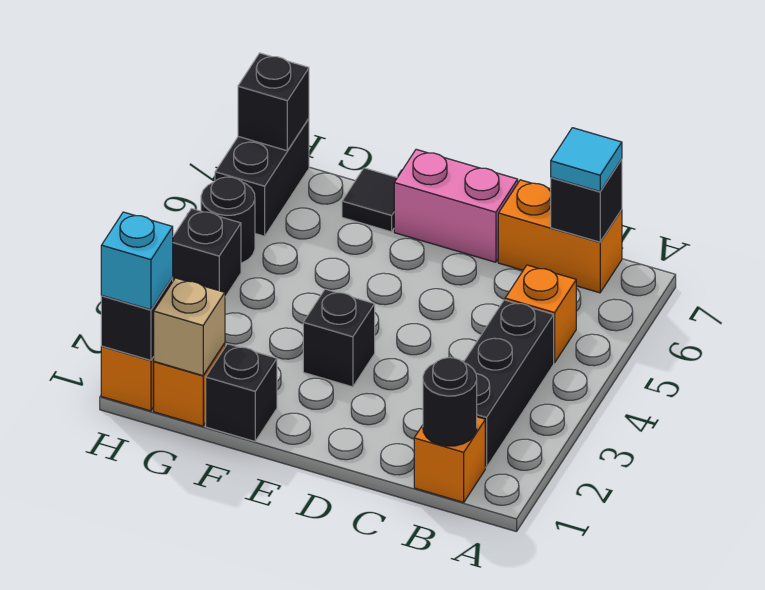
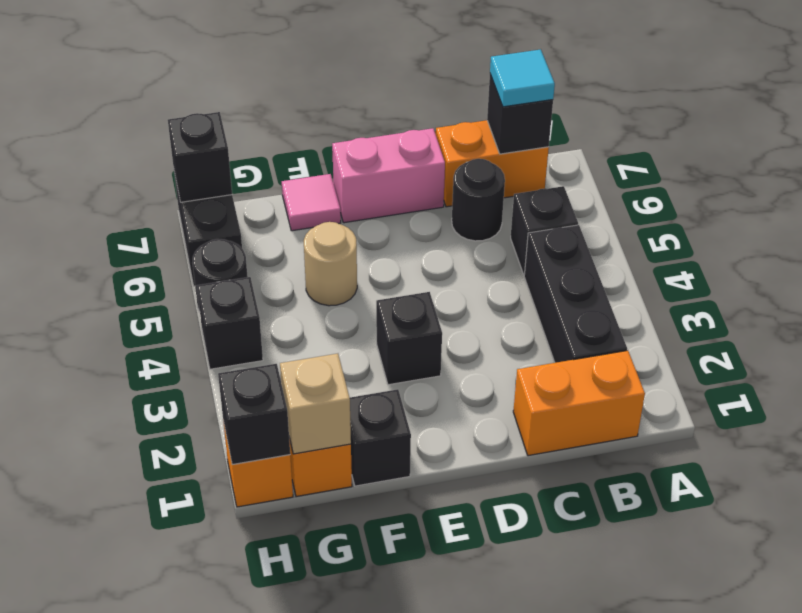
orange 1x1 brick [414,417,485,502] -> orange 1x2 brick [513,351,645,456]
black 1x1 round brick [423,358,477,446] -> black 1x1 round brick moved to [452,159,505,241]
orange 1x1 brick [505,265,576,363] -> black 1x1 brick [511,186,578,274]
none -> tan 1x1 round brick [304,222,357,306]
black 1x1 tile [342,168,397,232] -> pink 1x1 tile [282,174,341,231]
cyan 1x1 brick [101,212,173,310] -> none

